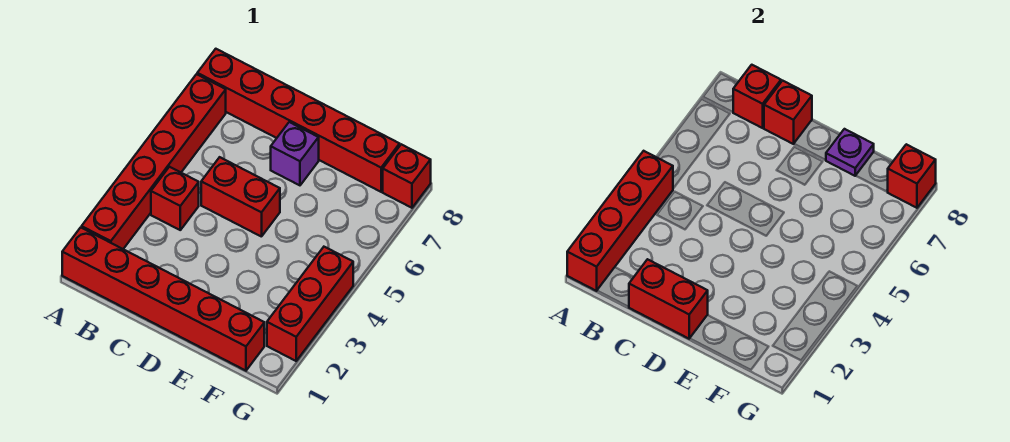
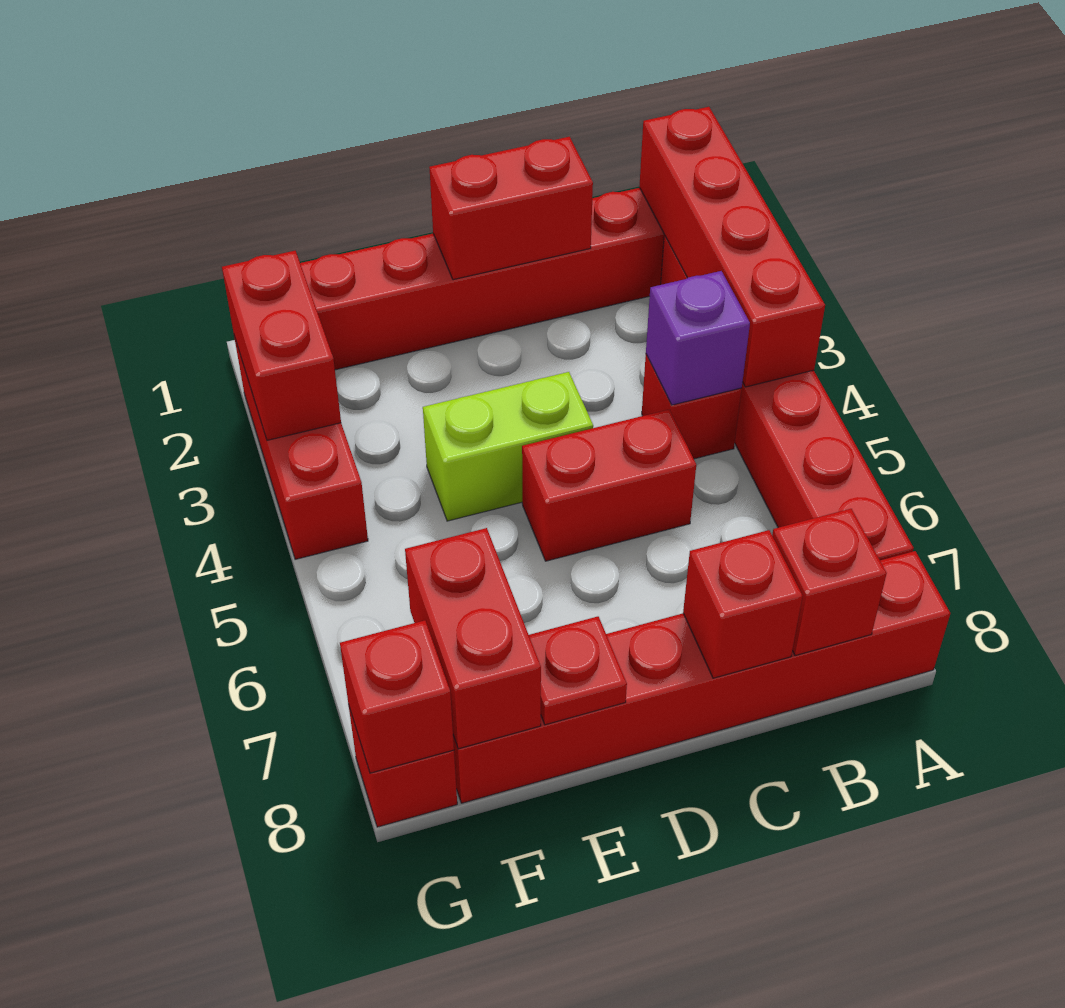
none -> lime 1x2 brick [423,372,593,521]
purple 1x1 brick [271,122,319,185] -> purple 1x1 brick moved to [646,271,750,405]
purple 1x1 plate [826,129,874,176] -> red 1x1 plate [529,617,627,725]
none -> red 1x2 brick [405,528,541,749]
none -> red 1x2 brick [222,251,341,440]

